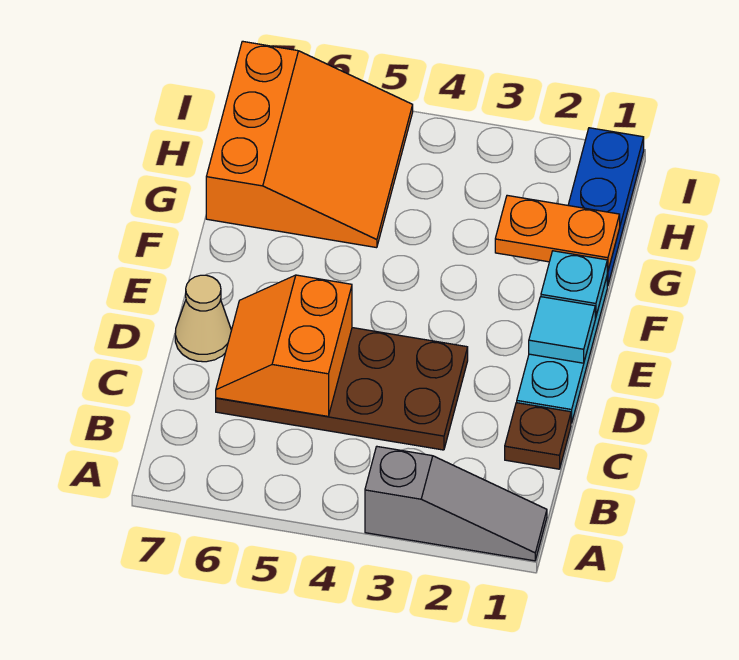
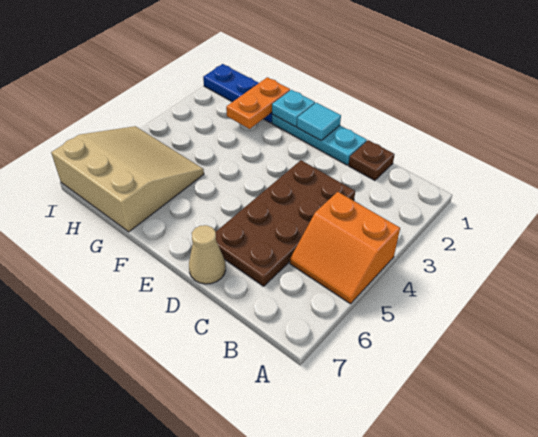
grey 1x3 slope [365,447,547,561] -> none
orange 2x2 slope [216,275,352,416] -> orange 2x2 slope moved to [290,192,400,304]
orange 3x3 slope [206,41,413,248] -> tan 3x3 slope [51,126,204,232]

